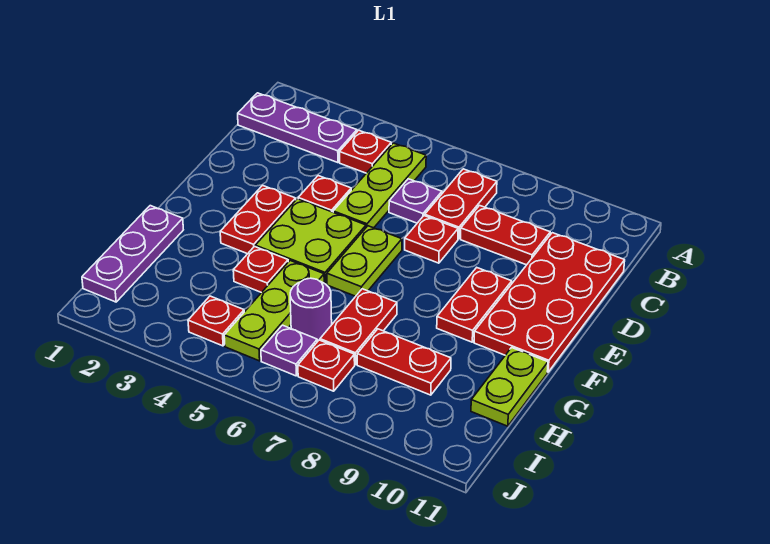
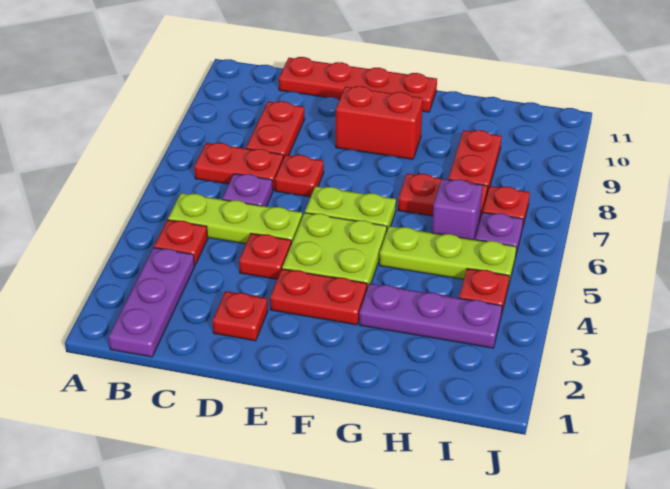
red 2x4 plate [474,233,625,372] -> red 1x4 plate [279,57,437,112]
red 1x2 plate [437,268,512,342] -> red 1x2 brick [336,86,423,159]
purple 1x3 plate [82,206,183,302] -> purple 1x3 plate moved to [359,283,502,348]
red 1x1 plate [233,247,288,293] -> red 1x1 plate moved to [213,291,268,341]
lime 1x2 plate [471,348,548,426] -> none
purple 1x1 round brick [290,278,332,342] -> purple 1x1 brick [432,179,482,240]

